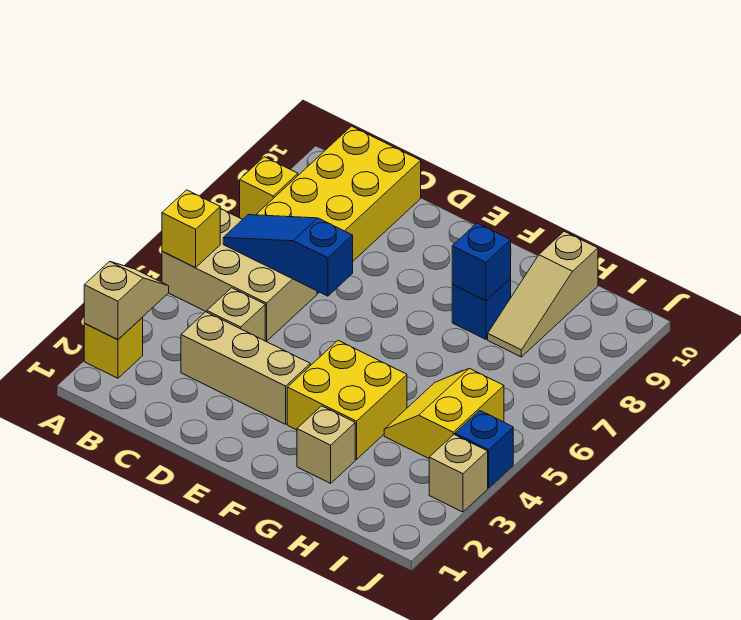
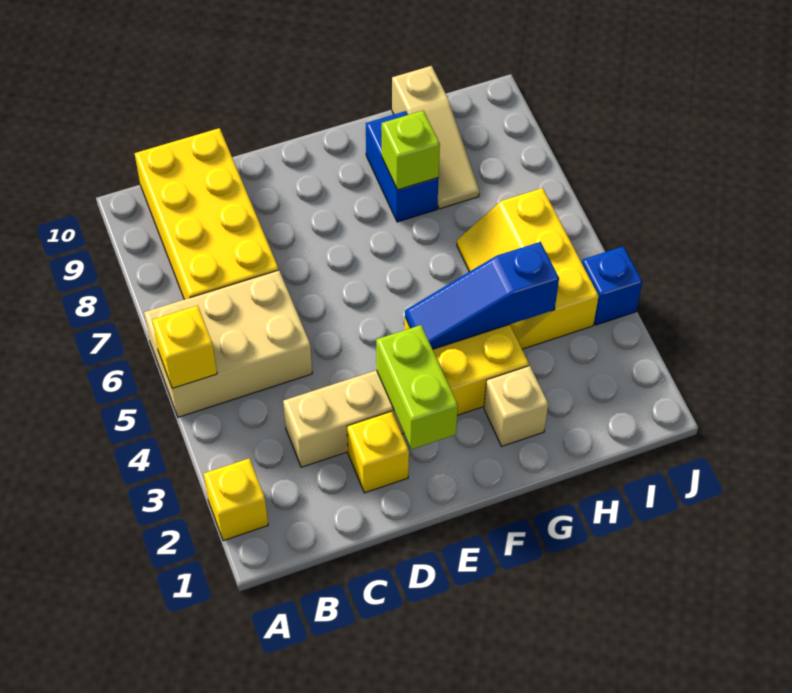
tan 1x2 slope [84,261,169,339] -> none
yellow 1x1 brick [240,157,298,219] -> yellow 1x1 brick moved to [347,411,409,493]
blue 1x3 slope [223,215,353,296] -> blue 1x3 slope moved to [405,242,559,349]
tan 1x1 brick [207,288,265,341] -> none
none -> lime 1x2 brick [376,325,458,449]
blue 1x1 brick [452,278,511,339] -> blue 1x2 brick [366,111,438,222]
blue 1x1 brick [452,223,511,301] -> lime 1x1 brick [382,111,440,190]
yellow 2x2 slope [384,368,504,458] -> yellow 2x3 slope [457,188,599,349]
tan 1x1 brick [429,435,488,512] -> none

